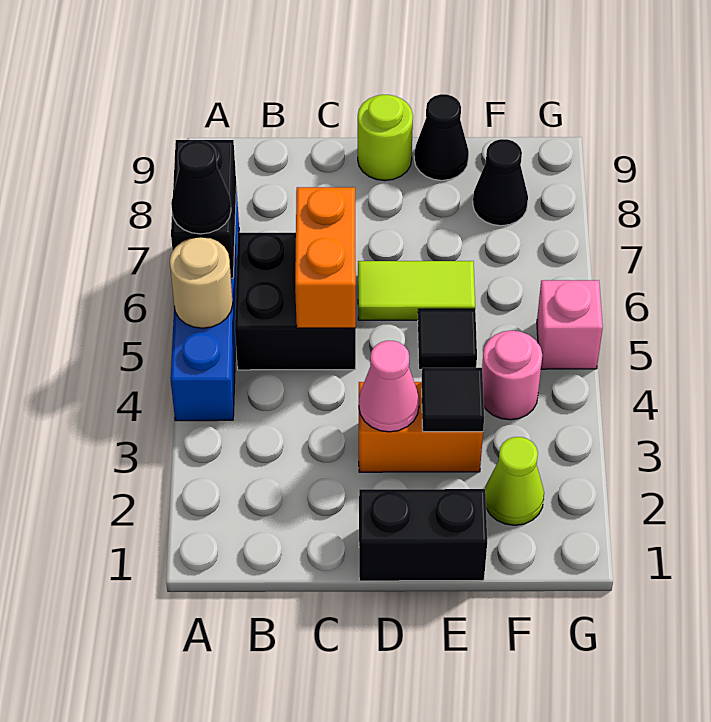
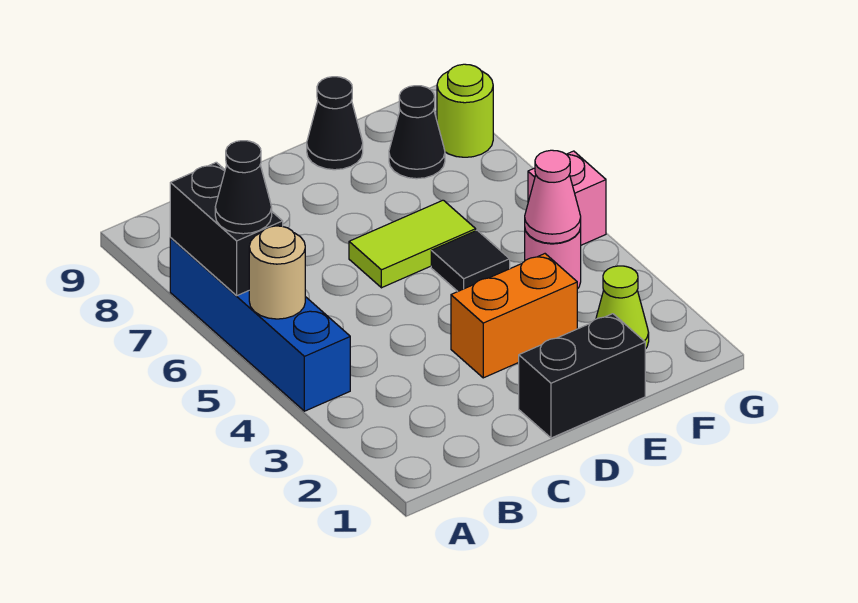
black 2x2 brick [235,232,356,370] -> none
orange 1x2 brick [295,187,356,328] -> none
pink 1x1 cone [359,341,419,432] -> pink 1x1 cone moved to [525,150,581,243]
lime 1x1 round brick [358,95,413,181] -> lime 1x1 round brick moved to [437,64,493,157]
black 1x1 tile [422,368,484,432] -> none

